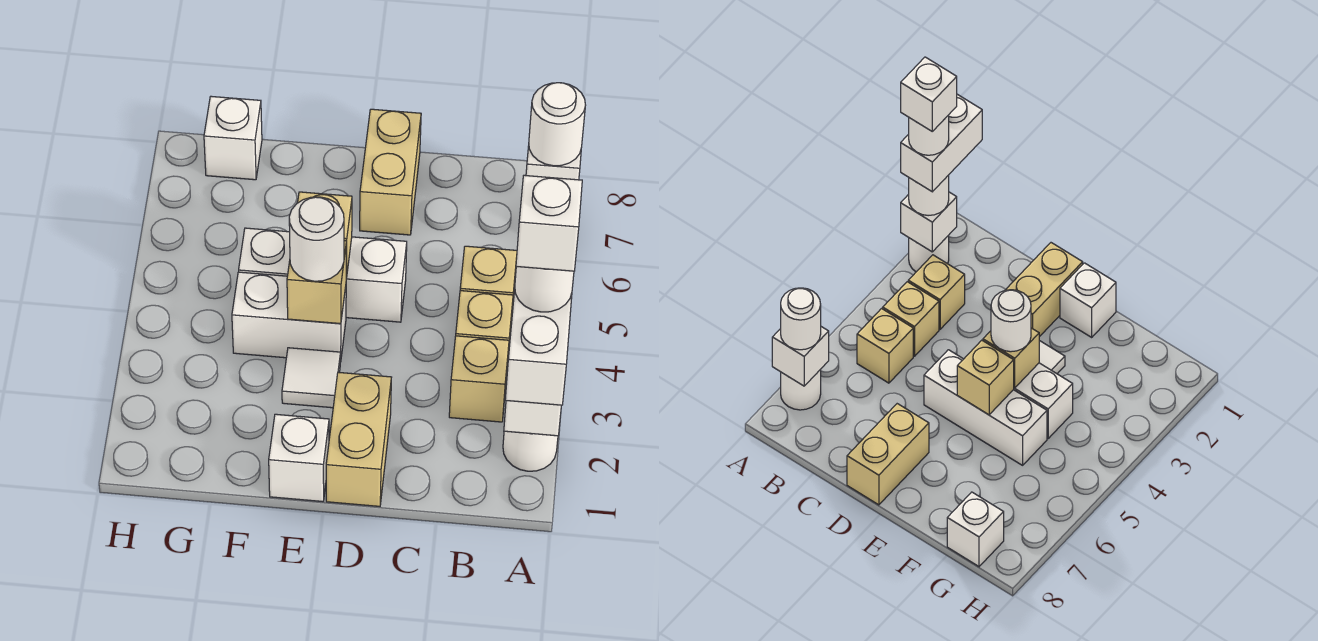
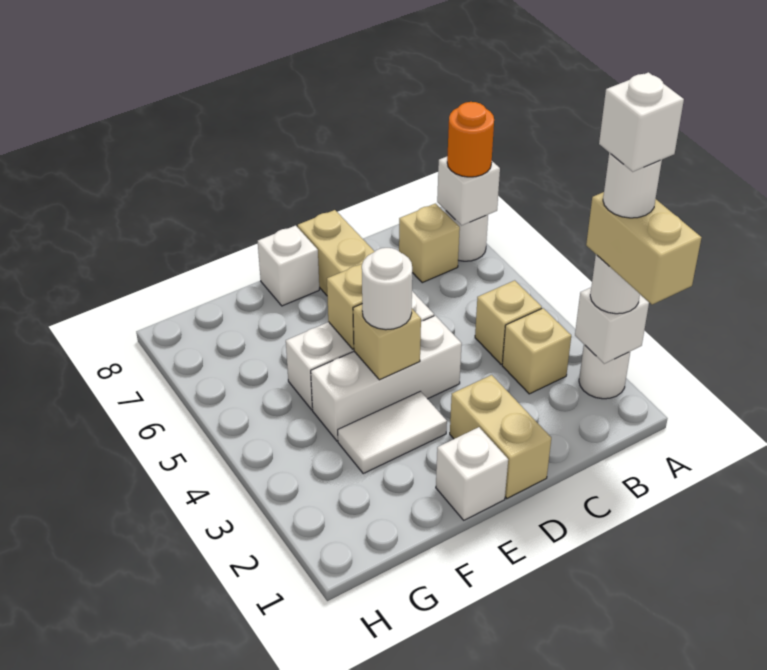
white 1x2 brick [505,290,572,405] -> tan 1x2 brick [586,192,702,305]
white 1x1 round brick [529,83,586,166] -> orange 1x1 round brick [447,102,494,177]
tan 1x1 brick [460,246,517,320] -> tan 1x1 brick moved to [399,204,460,283]
white 1x1 tile [282,348,341,408] -> white 1x2 tile [338,391,447,473]
white 1x2 brick [232,272,346,358] -> white 1x3 brick [311,316,462,441]
white 1x1 brick [204,96,262,180] -> white 1x1 brick moved to [258,225,319,306]

